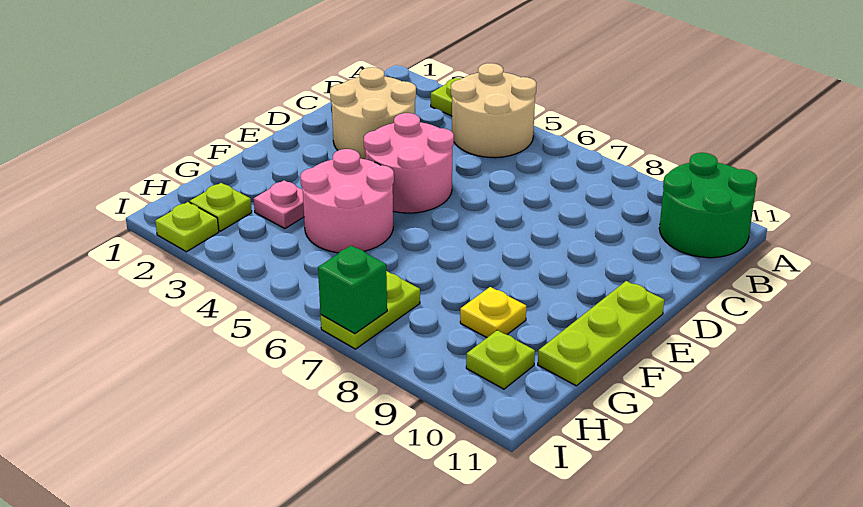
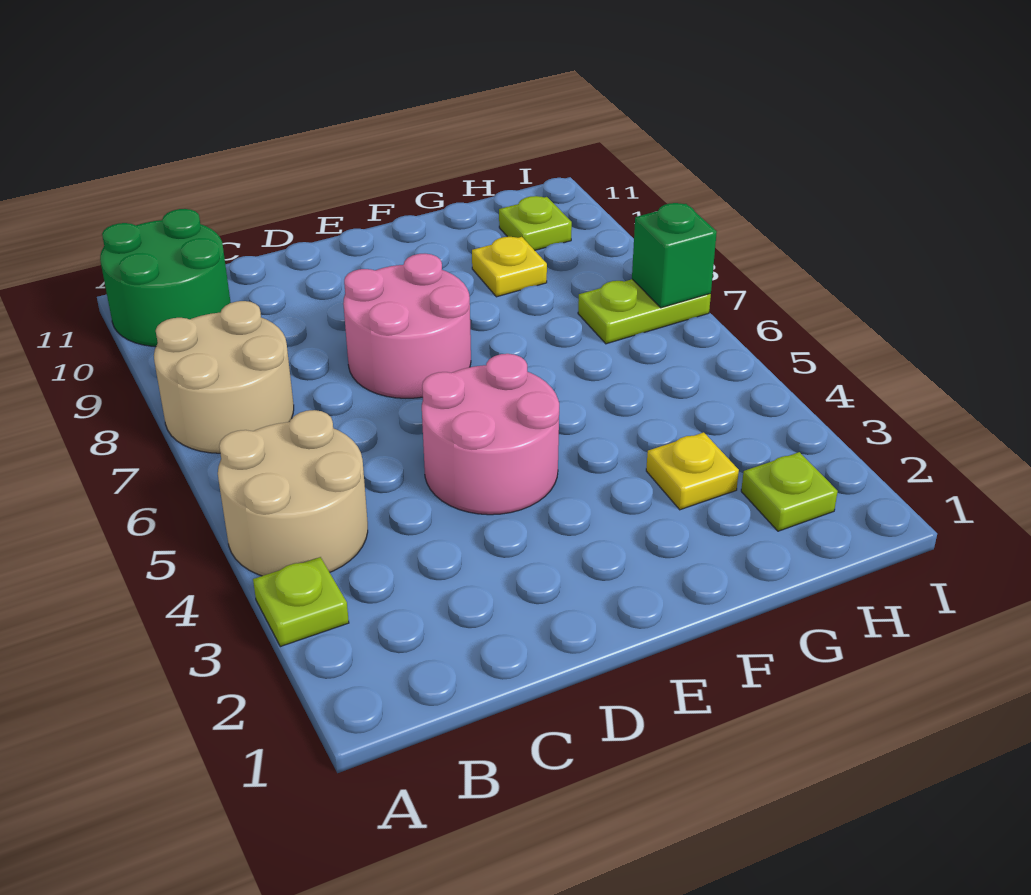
tan 2x2 round brick [330,67,416,159] -> tan 2x2 round brick moved to [154,301,294,453]
lime 1x3 plate [538,281,664,386] -> none
pink 2x2 round brick [300,149,394,253] -> pink 2x2 round brick moved to [343,254,471,398]
pink 1x1 plate [254,180,304,229] -> yellow 1x1 plate [646,432,739,510]
lime 1x1 plate [155,202,219,252] -> none

